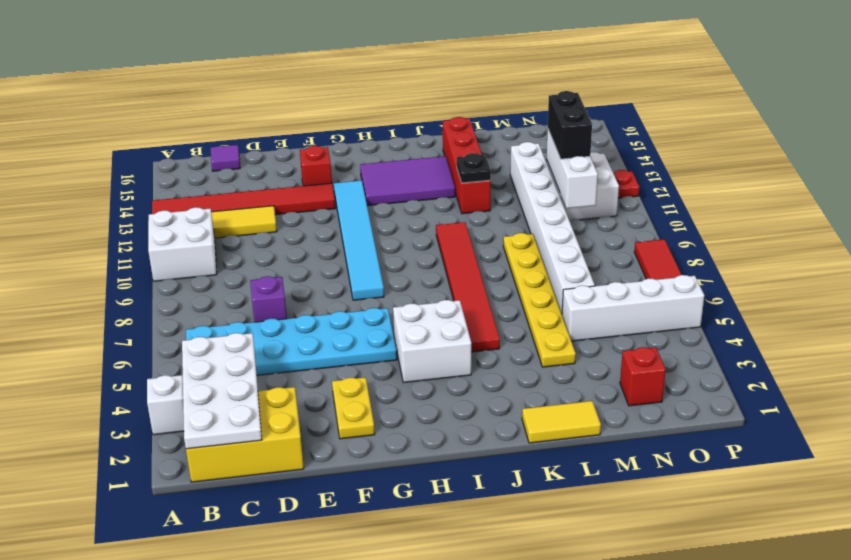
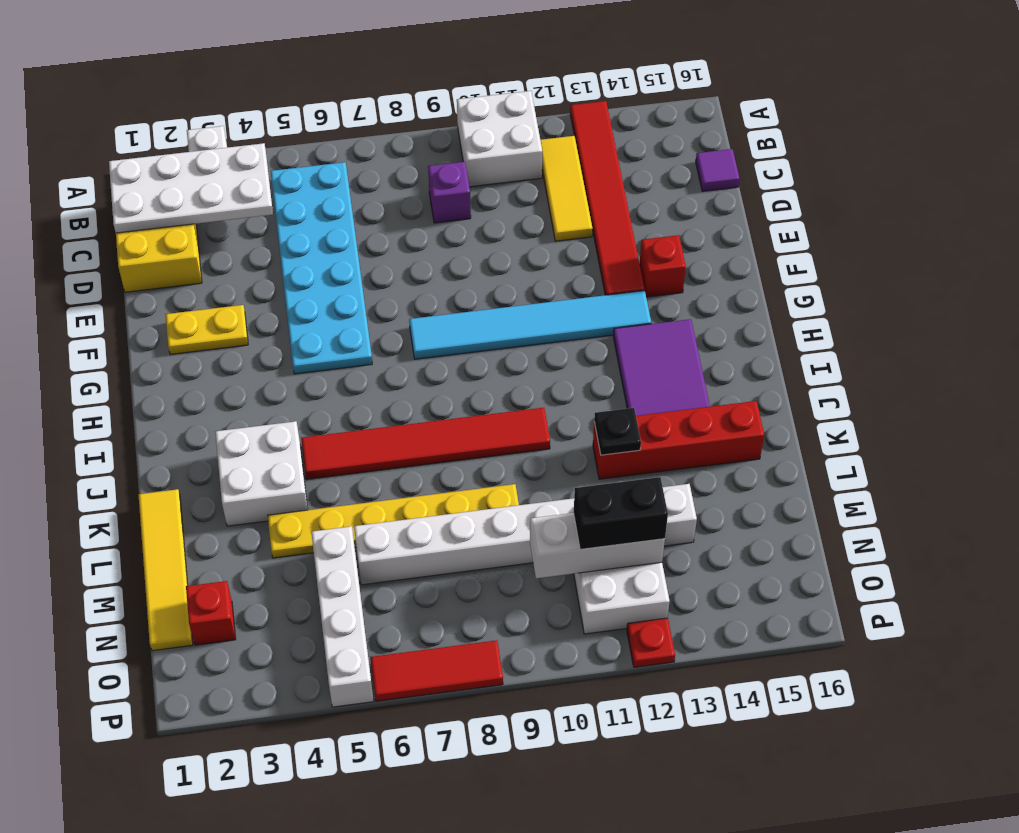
purple 1x1 brick [250,276,287,322] -> purple 1x1 brick moved to [428,162,471,223]
white 2x2 brick [393,300,471,383] -> white 2x2 brick moved to [215,421,308,526]
yellow 1x2 tile [522,401,601,443] -> yellow 1x4 tile [138,489,193,651]

